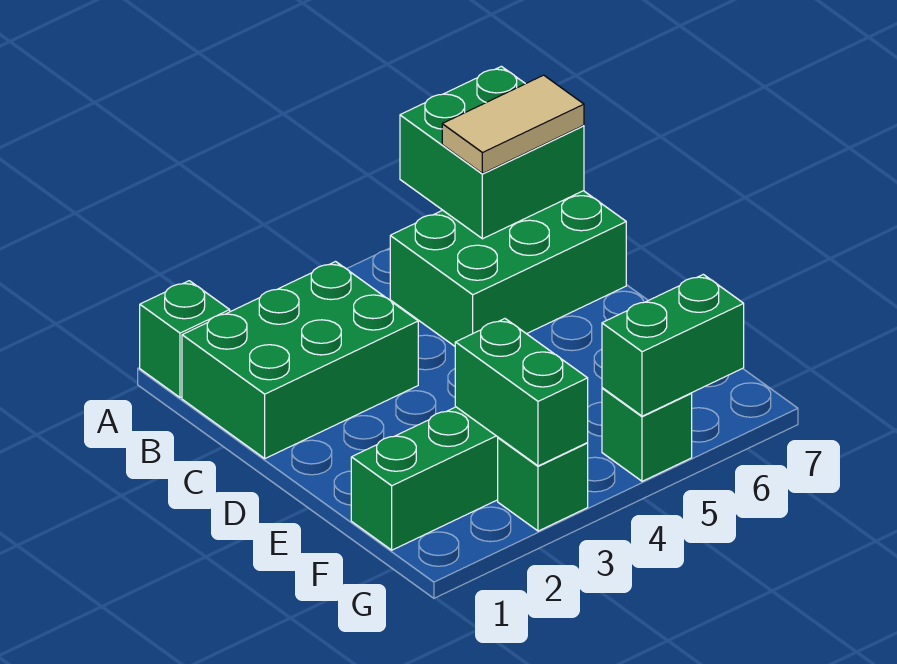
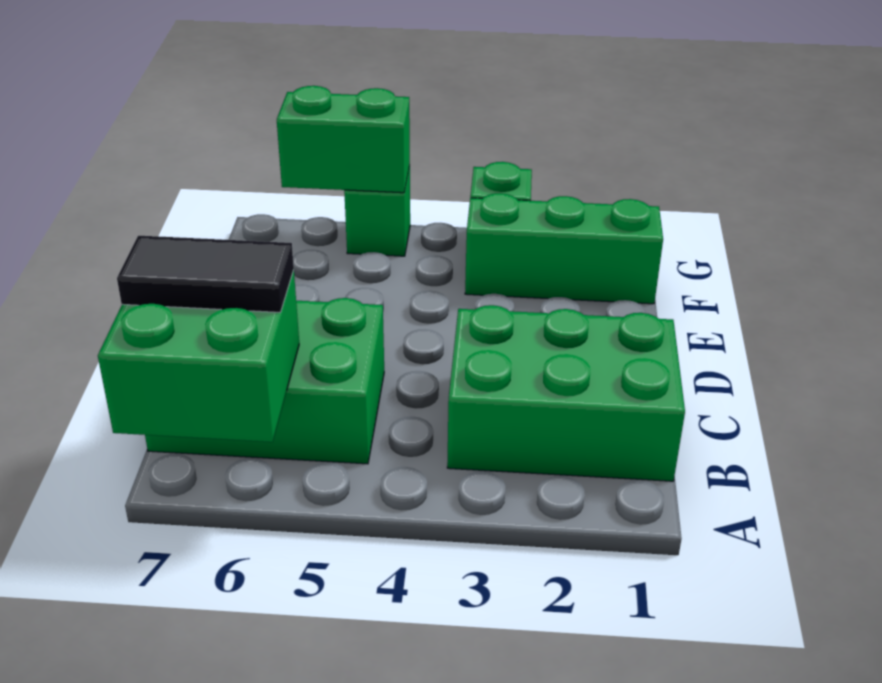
green 1x1 brick [140,281,230,398] -> none
tan 1x2 tile [442,75,584,174] -> black 1x2 tile [117,236,294,312]
green 1x2 brick [455,319,588,466] -> none

